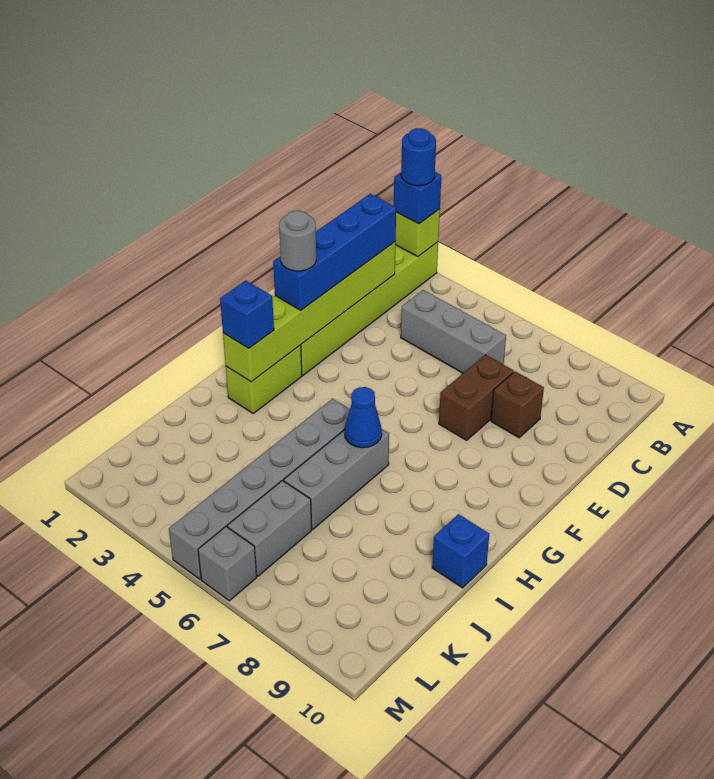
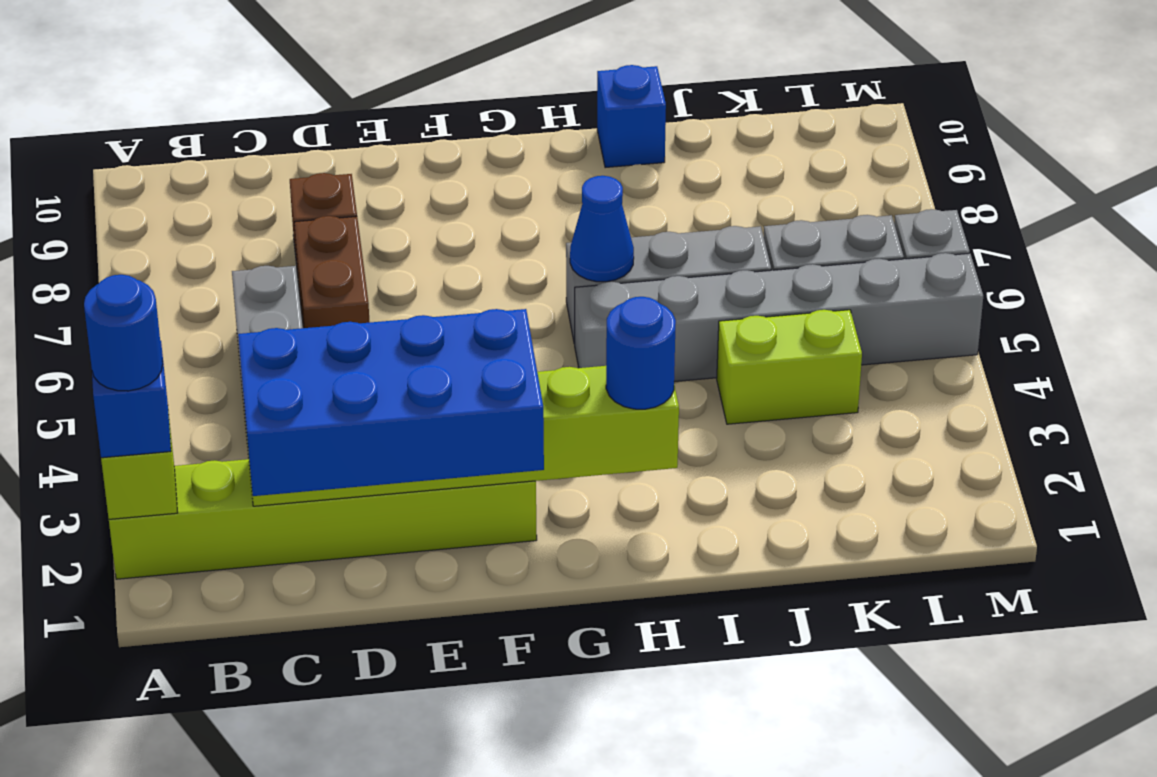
blue 1x4 brick [273,194,396,310] -> blue 2x4 brick [238,309,544,496]
brown 1x2 brick [439,355,514,440] -> brown 1x2 brick turned to [294,216,370,328]
grey 1x1 round brick [279,211,316,271] -> none
lime 1x2 brick [226,345,302,413] -> lime 1x2 brick moved to [717,310,862,424]
blue 1x1 brick [220,280,274,348] -> blue 1x1 round brick [606,297,676,409]

